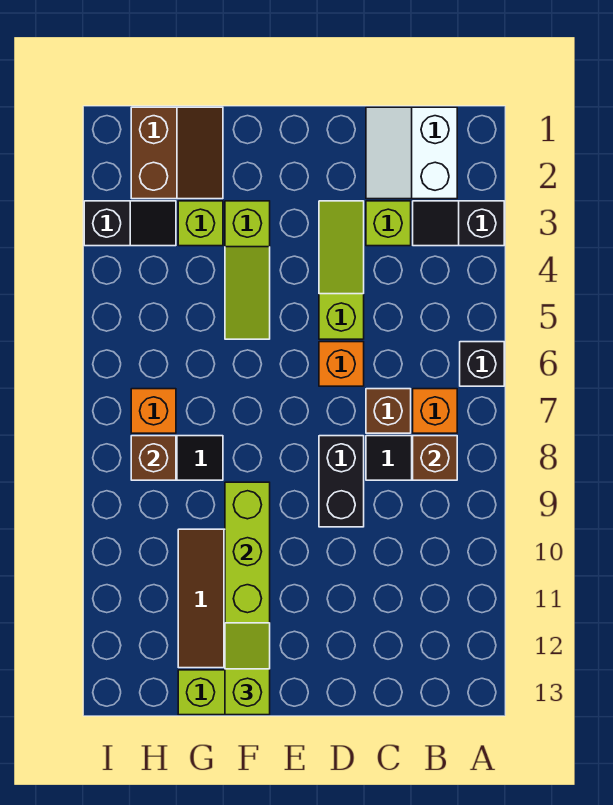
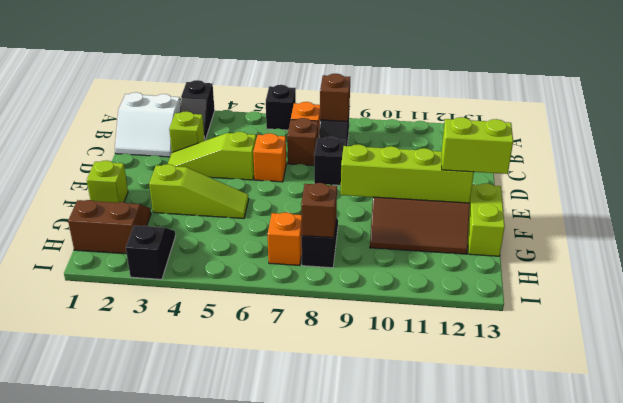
black 1x2 brick [319,436,364,527] -> black 1x1 brick [314,137,346,185]
lime 1x2 slope [225,623,270,715] -> lime 1x2 brick [442,117,513,174]
lime 1x1 brick [178,201,223,246] -> lime 1x1 brick moved to [87,160,128,203]

